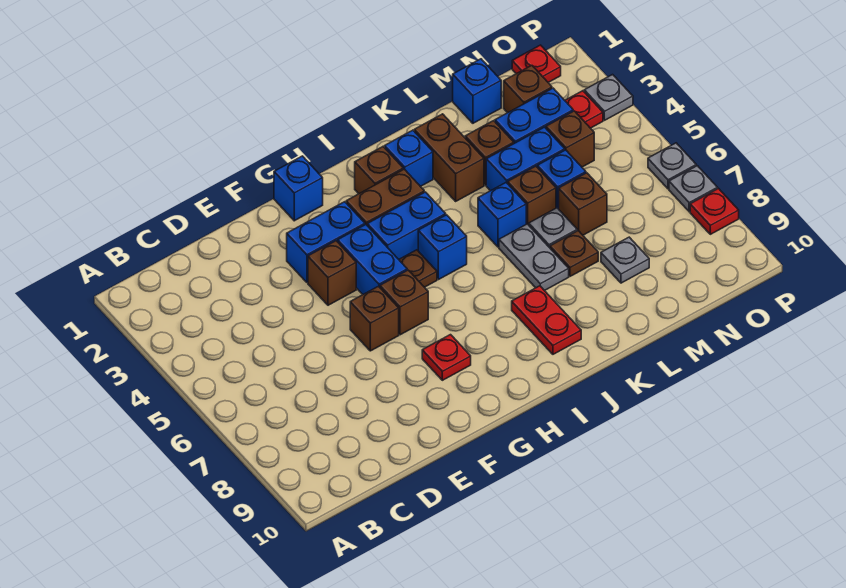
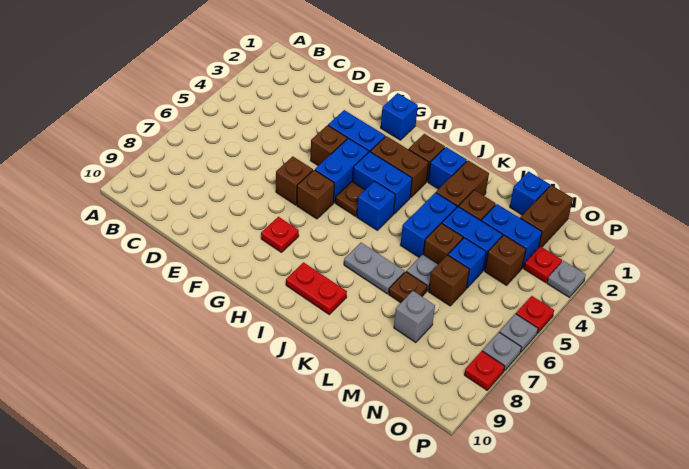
red 1x2 plate [512,286,581,354] -> red 1x2 plate turned to [286,262,347,314]
blue 1x1 brick [478,183,526,247] -> blue 1x2 brick [401,193,457,257]
grey 1x2 plate [499,224,569,291] -> grey 1x2 plate turned to [344,243,405,294]
grey 1x1 plate [601,237,649,283] -> grey 1x1 brick [394,291,435,343]
brown 1x1 brick [504,65,552,113] -> brown 1x2 brick [521,185,573,247]
red 1x1 plate [512,45,561,82] -> red 1x1 plate moved to [516,296,554,334]

